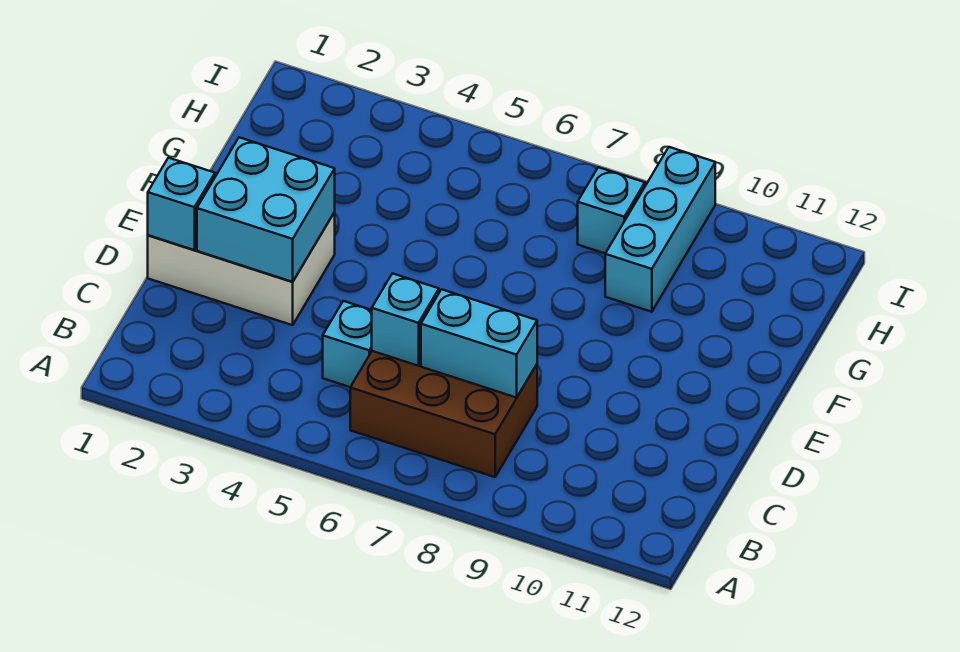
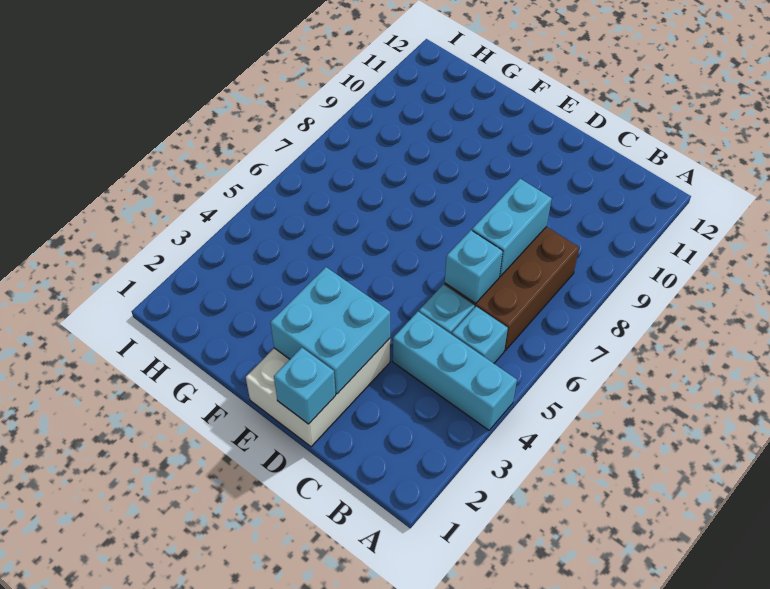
cyan 1x3 brick [605,147,715,312] -> cyan 1x3 brick moved to [393,312,517,430]
cyan 1x1 brick [578,167,645,253] -> cyan 1x1 brick moved to [452,307,508,363]

